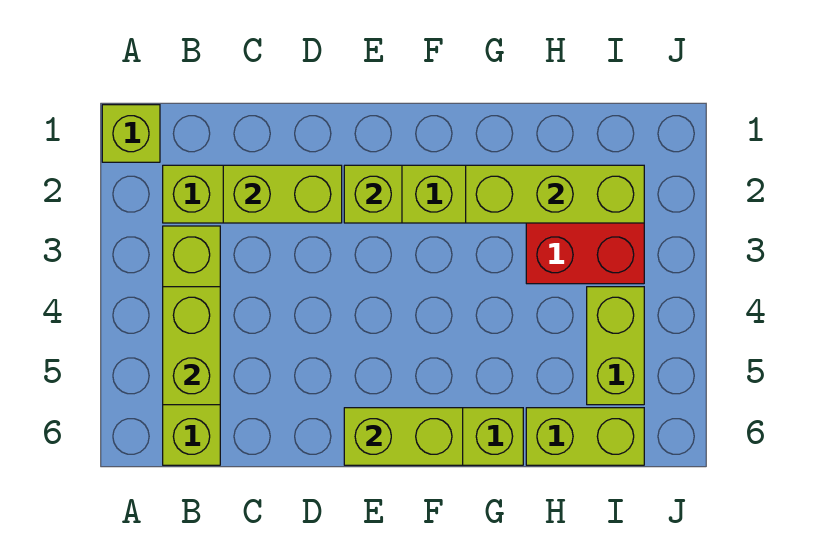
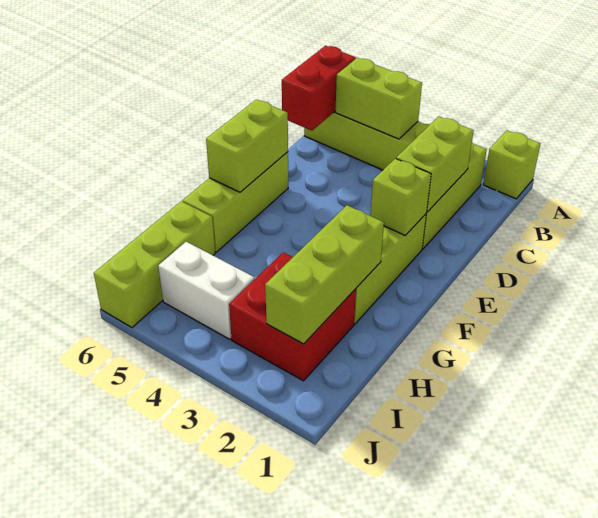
none -> red 1x2 brick [282,46,356,131]
lime 1x2 brick [526,408,644,465] -> lime 1x3 brick [94,201,215,327]
lime 1x2 brick [587,287,644,405] -> white 1x2 brick [158,242,255,339]

